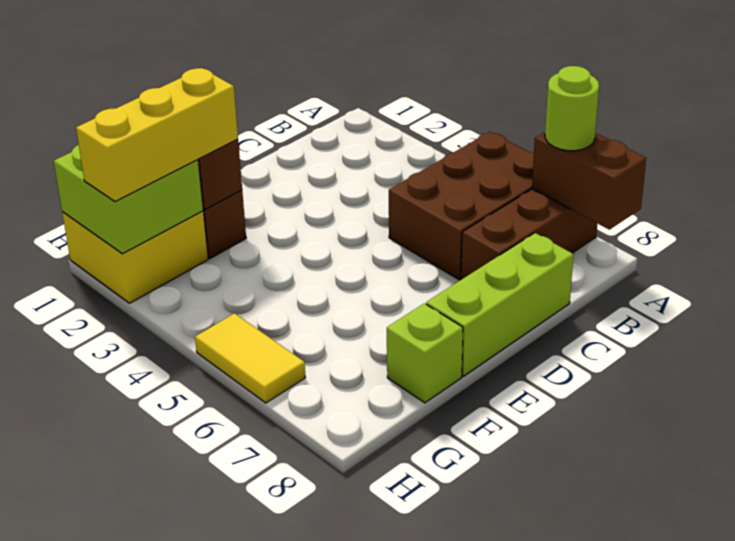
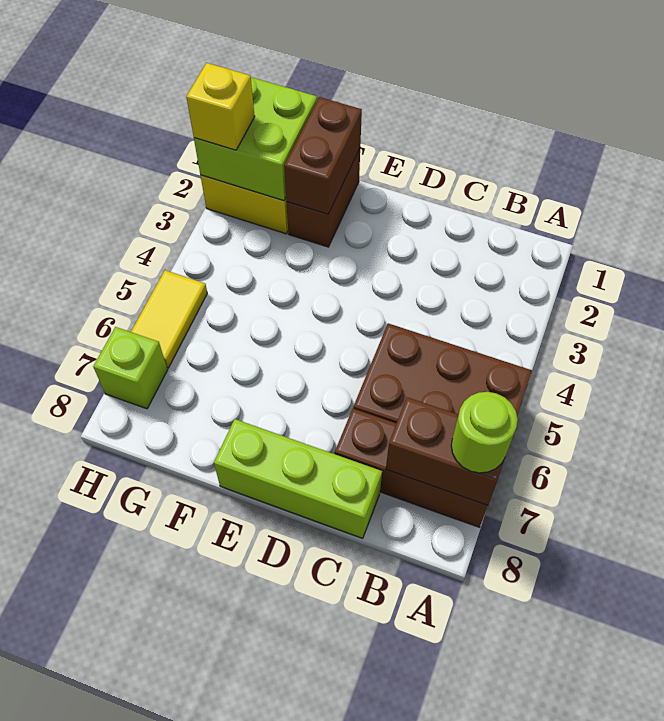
brown 1x2 brick [532,132,646,230] -> brown 1x2 brick turned to [386,397,505,505]
yellow 1x3 brick [76,68,238,202] -> yellow 1x1 brick [186,63,255,150]
lime 1x1 brick [387,303,463,403] -> lime 1x1 brick moved to [93,327,167,409]

